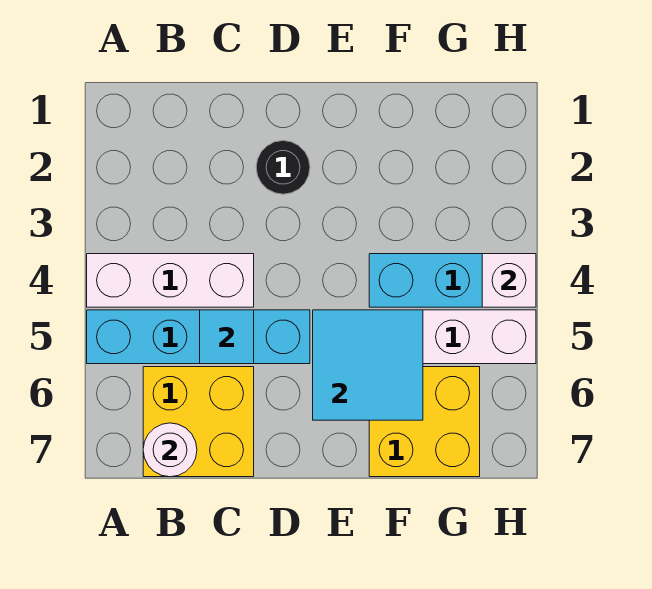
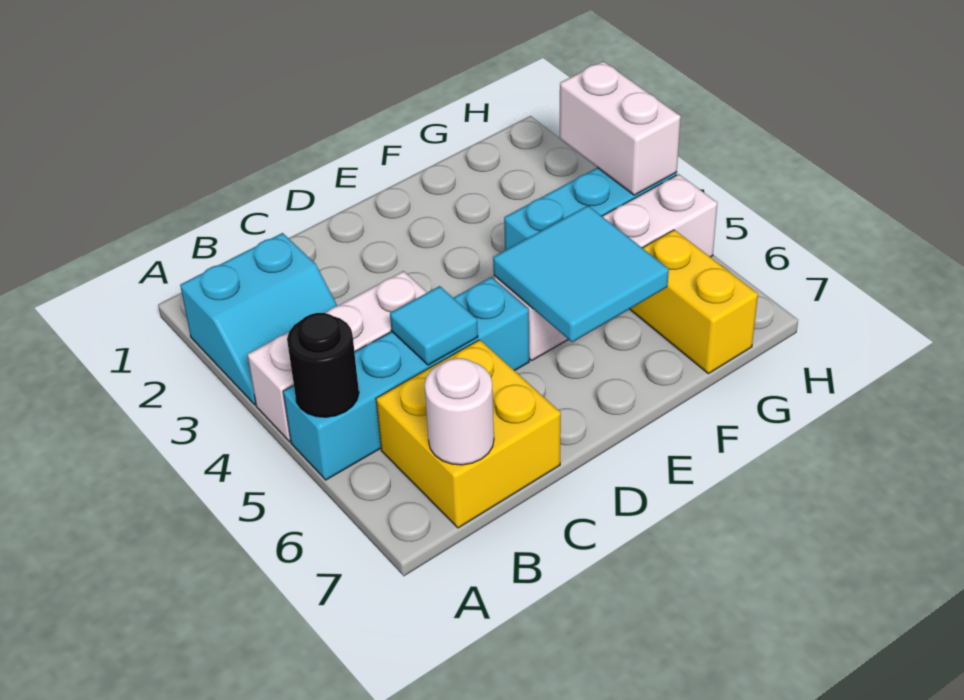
none -> cyan 2x2 slope [180,233,337,405]
black 1x1 round brick [256,141,310,194] -> black 1x1 round brick moved to [287,313,359,417]
yellow 2x2 brick [369,367,480,477] -> yellow 1x2 brick [630,230,758,374]
white 1x1 brick [482,254,536,307] -> white 1x2 brick [560,61,681,195]

